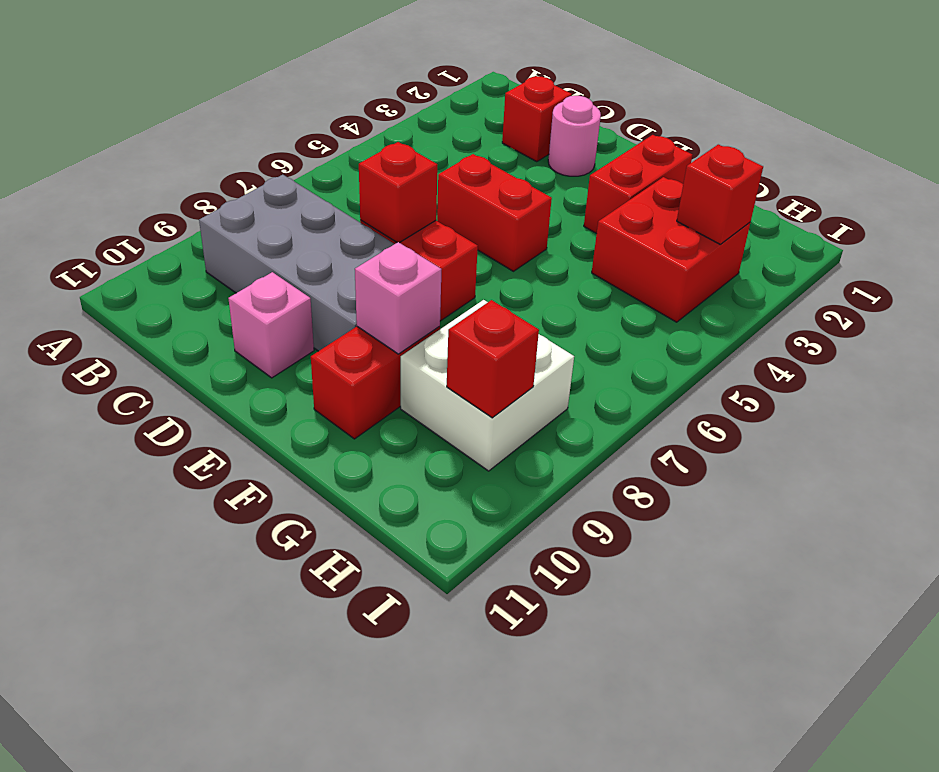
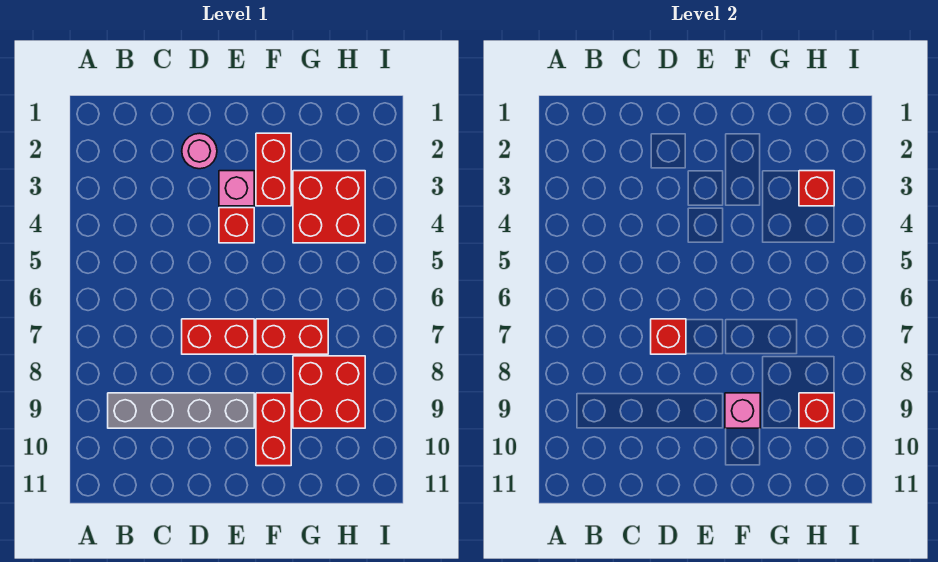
grey 2x4 brick [199,175,394,351] -> grey 1x4 brick [108,393,254,428]
red 1x1 brick [502,76,572,162] -> red 1x1 brick moved to [219,208,254,243]
red 1x2 brick [437,154,552,271] -> red 1x2 brick moved to [256,319,328,354]
pink 1x1 brick [228,272,314,378] -> pink 1x1 brick moved to [219,171,254,206]
white 2x2 brick [401,300,574,471] -> red 2x2 brick [293,356,365,428]

